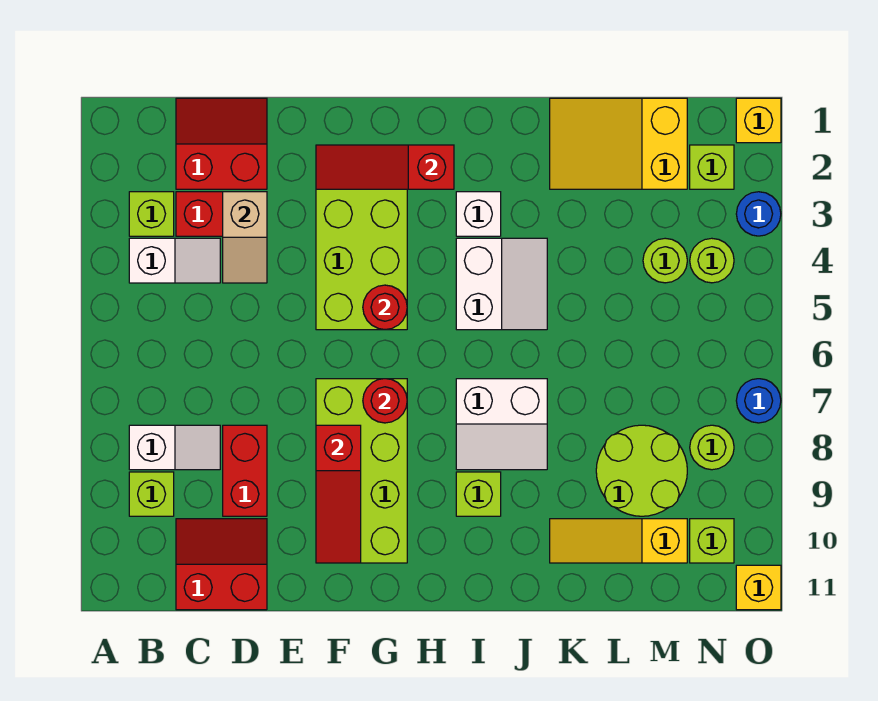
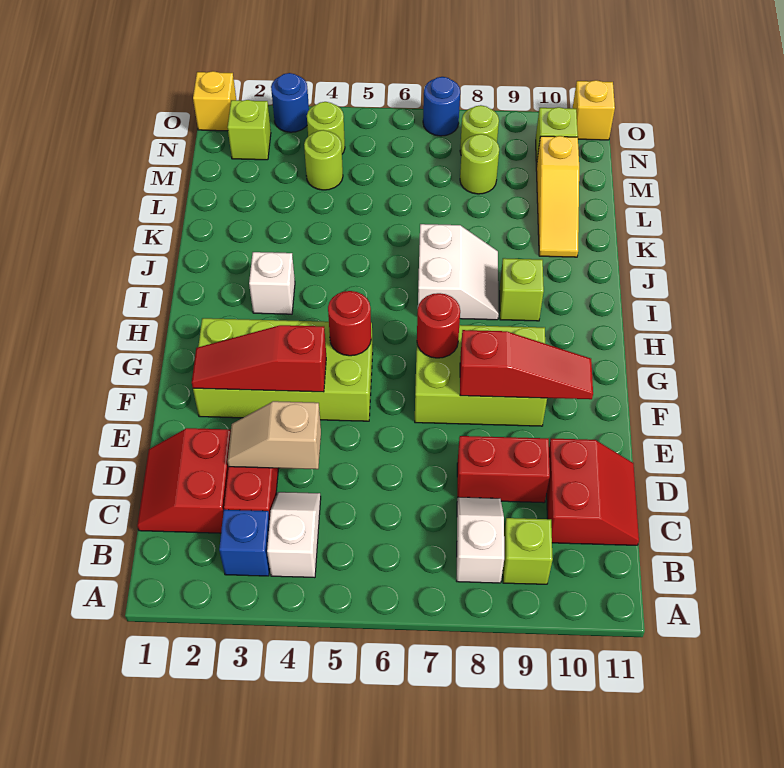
lime 1x1 brick [129,192,174,236] -> blue 1x1 brick [219,510,270,576]
red 2x2 slope [176,519,267,610] -> red 2x2 slope turned to [547,438,639,545]
tan 1x2 slope [223,192,267,283] -> tan 1x2 slope turned to [228,401,321,469]
red 1x3 slope [316,145,454,189] -> red 1x3 slope turned to [192,325,326,392]
lime 2x4 brick [316,379,407,563] -> lime 2x3 brick [415,325,547,426]
white 2x2 slope [456,238,547,330] -> none
yellow 2x3 slope [550,98,687,189] -> none
lime 2x2 round brick [596,425,687,516] -> lime 1x1 round brick [460,134,499,194]

